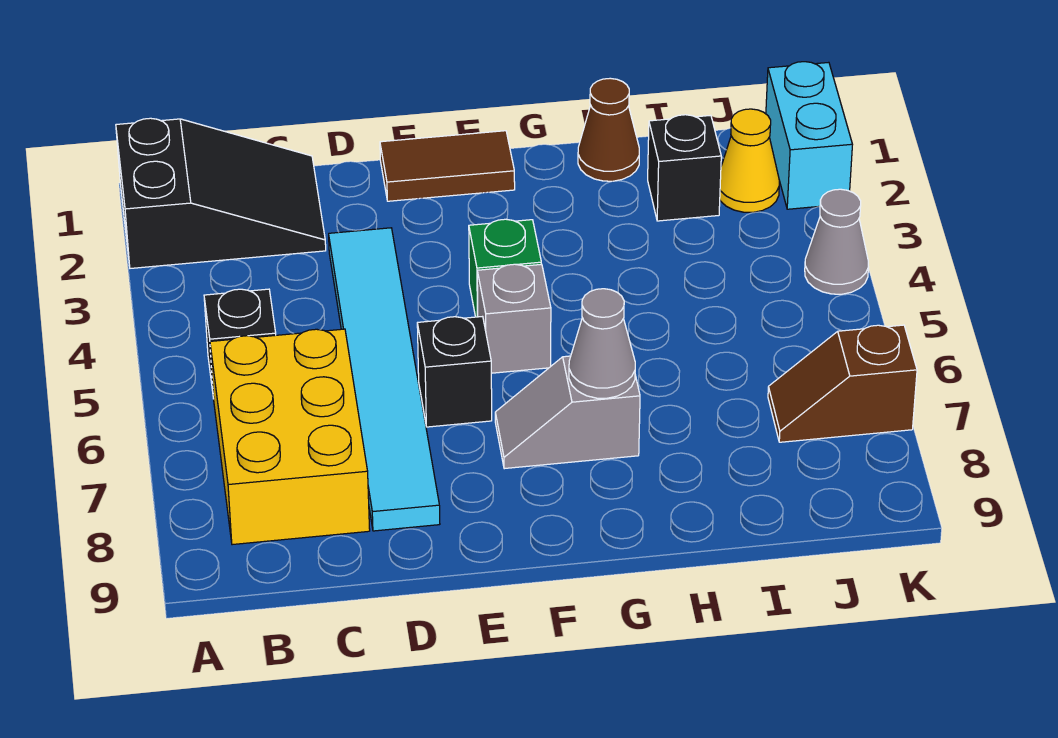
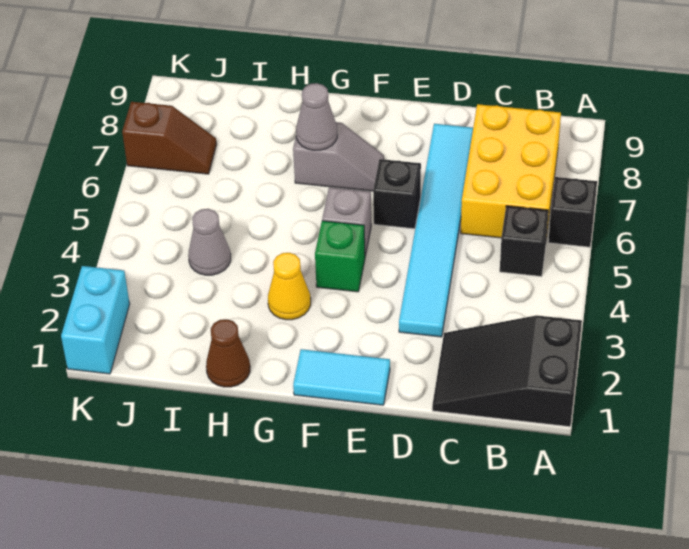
brown 1x2 tile [380,131,515,201] -> cyan 1x2 tile [293,349,390,405]
black 1x1 brick [648,115,721,221] -> black 1x1 brick moved to [548,177,597,247]
yellow 1x1 cone [720,109,779,212] -> yellow 1x1 cone moved to [268,253,311,320]
grey 1x1 cone [805,189,868,294] -> grey 1x1 cone moved to [188,209,231,275]

